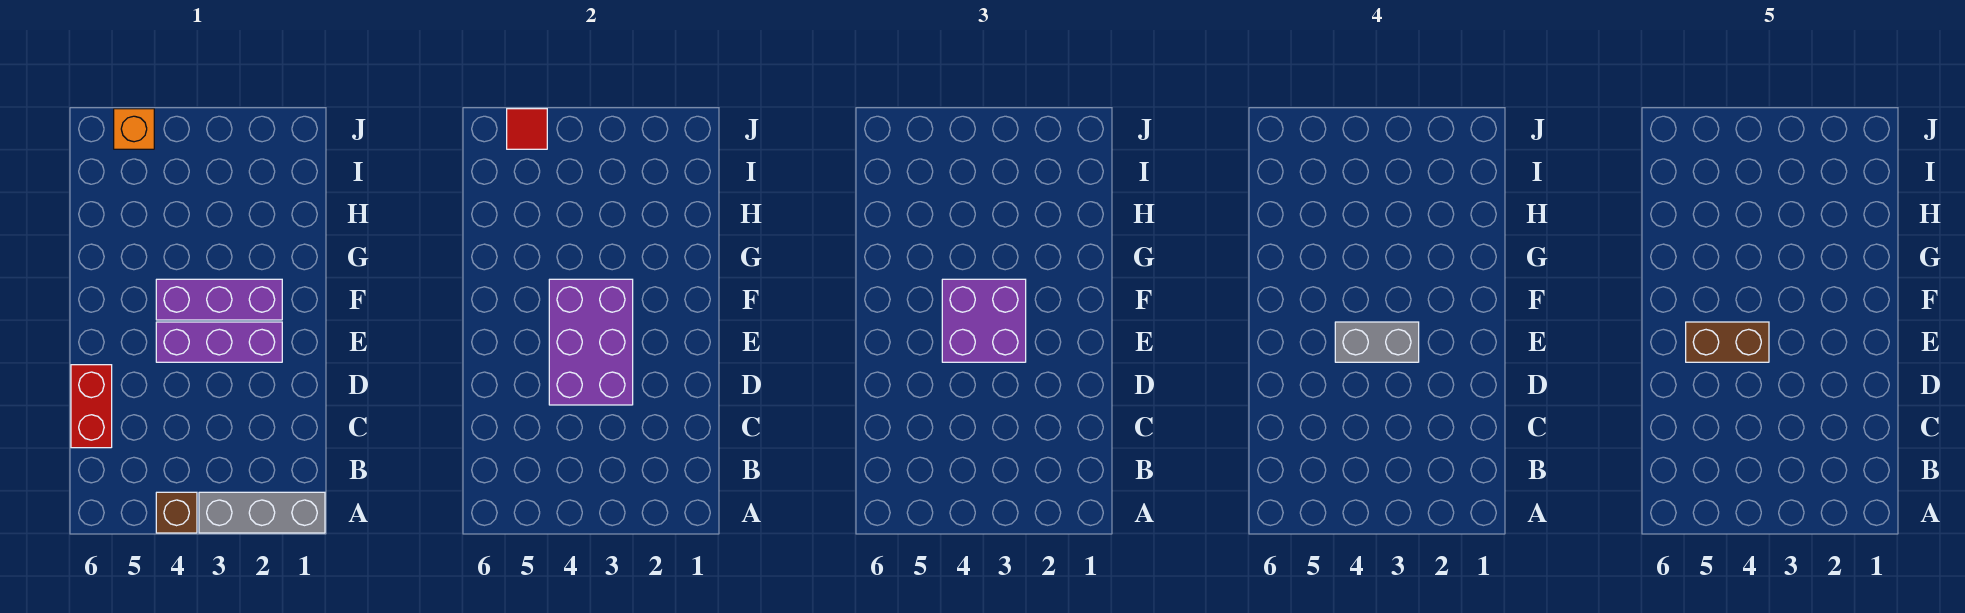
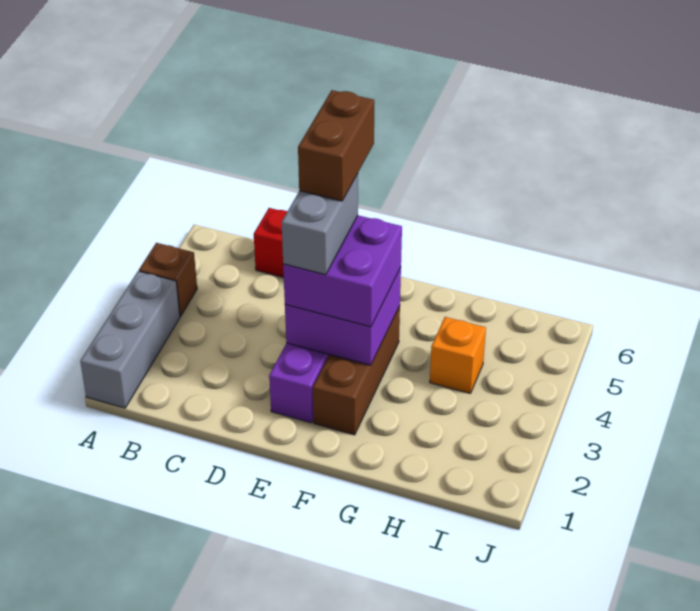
purple 2x3 brick [549,279,633,405] -> purple 2x2 brick [285,267,401,365]
purple 1x3 brick [156,279,282,320] -> brown 1x3 brick [313,306,400,435]
orange 1x1 brick [114,109,154,149] -> orange 1x1 brick moved to [430,317,486,393]
red 1x1 tile [507,109,547,149] -> none

